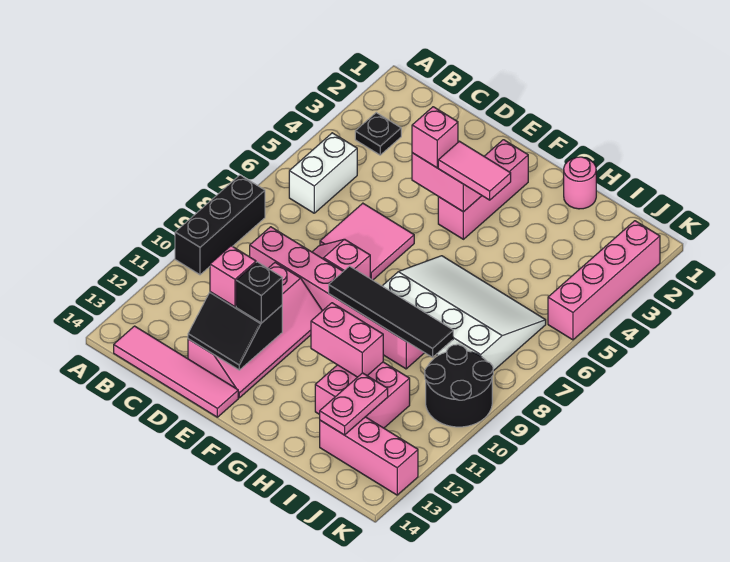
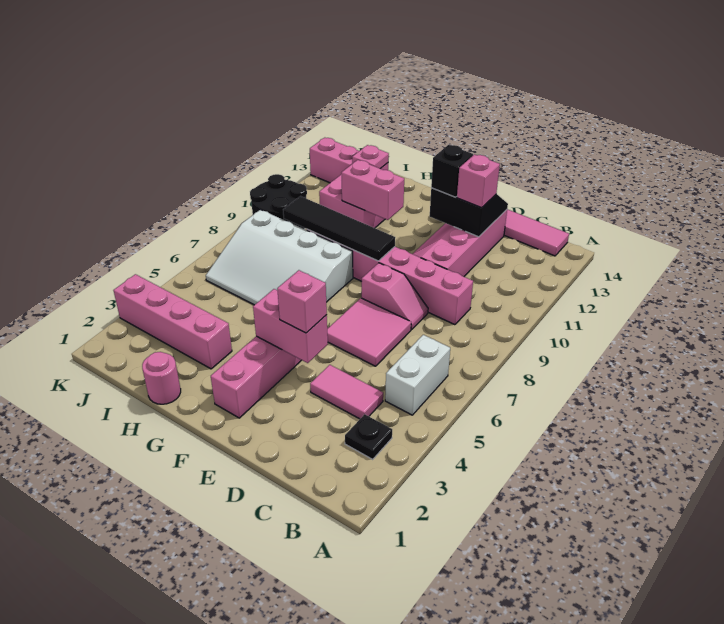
black 1x3 brick [175,175,265,275] -> none
pink 1x2 tile [438,141,511,200] -> pink 1x2 tile moved to [310,365,383,419]
pink 1x2 plate [320,373,388,435] -> pink 1x1 plate [352,145,389,169]
pink 1x4 brick [548,221,660,340] -> pink 1x4 brick turned to [113,274,232,369]

